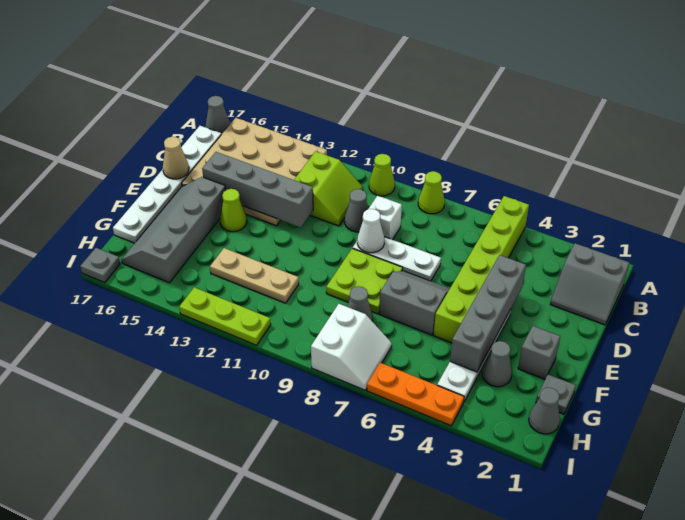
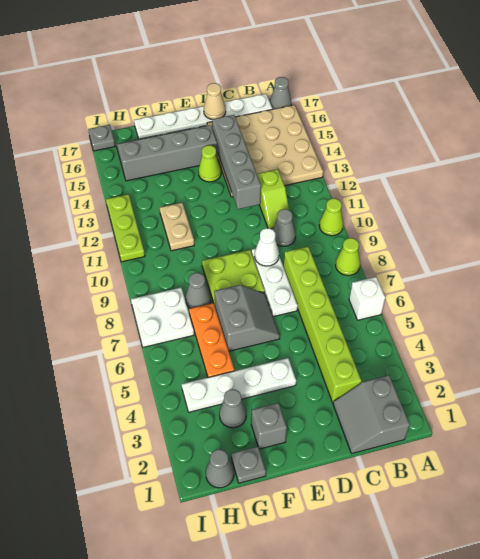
lime 1x6 brick [434,196,529,343] -> lime 1x6 brick turned to [284,246,361,402]
lime 2x2 slope [294,151,363,226] -> lime 1x2 slope [257,169,289,229]
white 1x1 brick [369,195,402,240] -> white 1x1 brick moved to [349,277,385,320]
grey 1x4 brick [450,255,526,372] -> none
tan 1x3 plate [210,248,299,303] -> tan 1x2 plate [160,203,194,251]
white 2x2 slope [311,304,392,390] -> white 2x2 plate [131,288,194,347]
orange 1x3 plate [367,363,464,426] -> orange 1x3 plate moved to [189,303,234,377]

